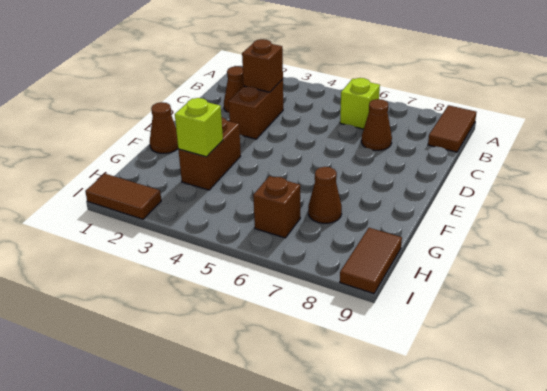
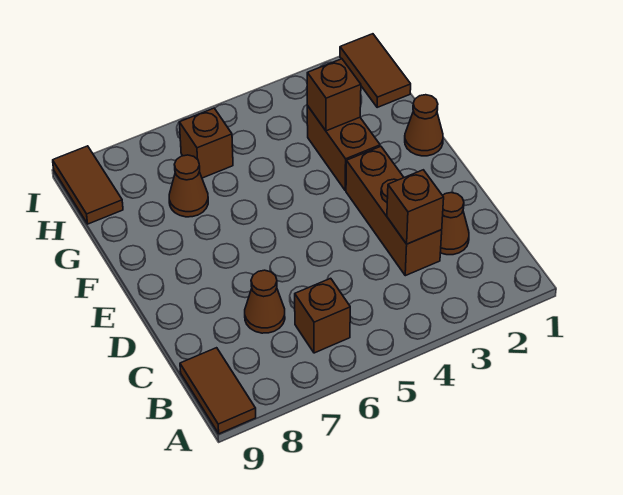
lime 1x1 brick [340,78,380,129] -> brown 1x1 brick [295,278,350,353]
brown 1x2 brick [229,79,283,139] -> brown 1x3 brick [346,146,442,276]
lime 1x1 brick [175,98,223,157] -> brown 1x1 brick [307,59,361,131]
brown 1x2 tile [85,174,161,219] -> brown 1x2 tile turned to [340,34,411,108]

